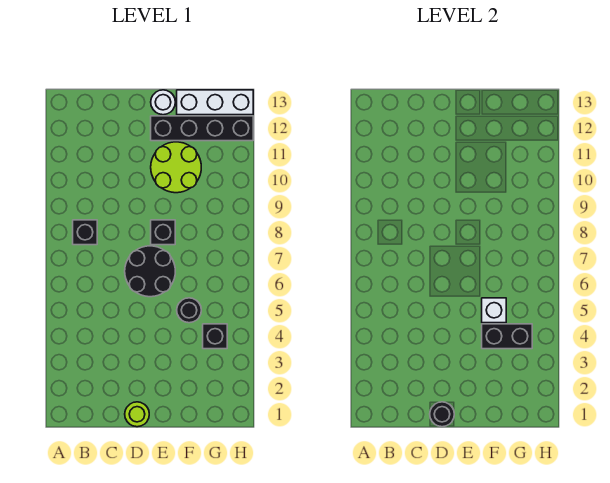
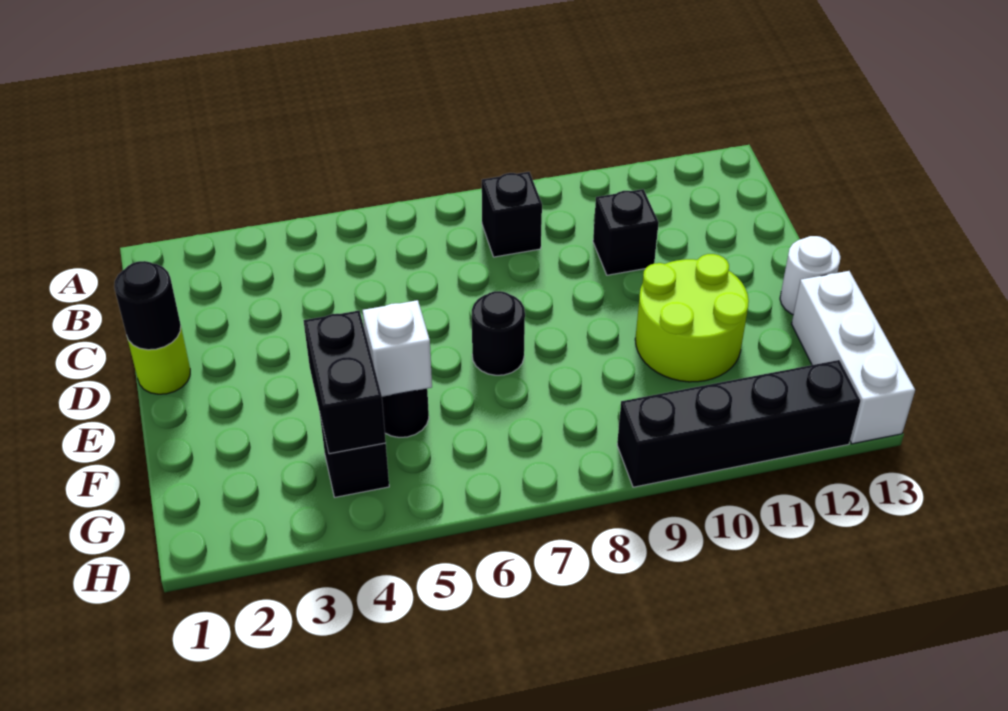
black 2x2 round brick [125,246,175,297] -> black 1x1 round brick [472,291,525,375]
black 1x1 brick [151,220,175,245] -> black 1x1 brick moved to [593,189,659,275]
black 1x4 brick [151,116,253,141] -> black 1x4 brick turned to [617,360,860,487]

